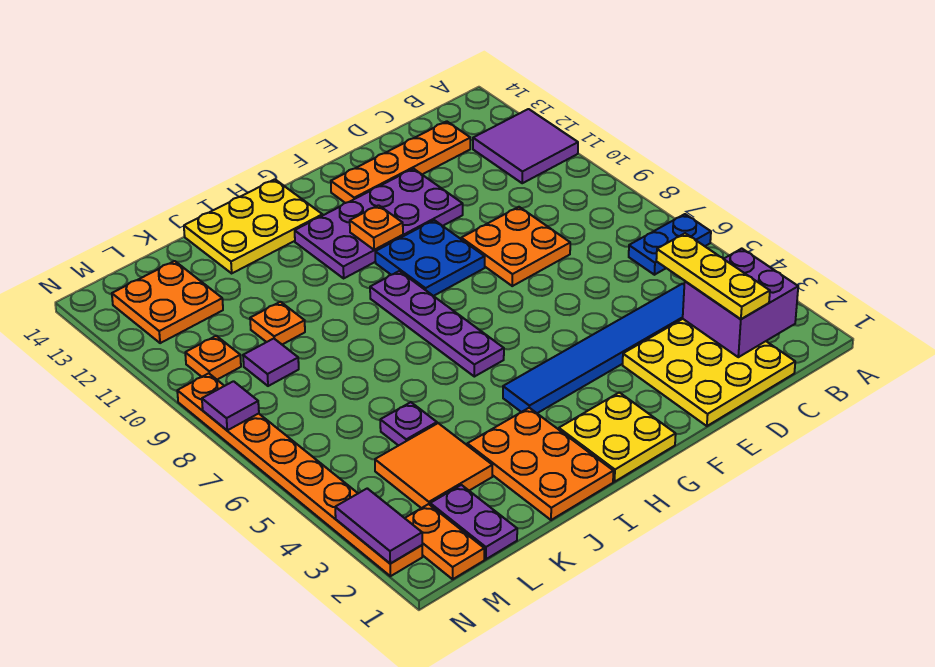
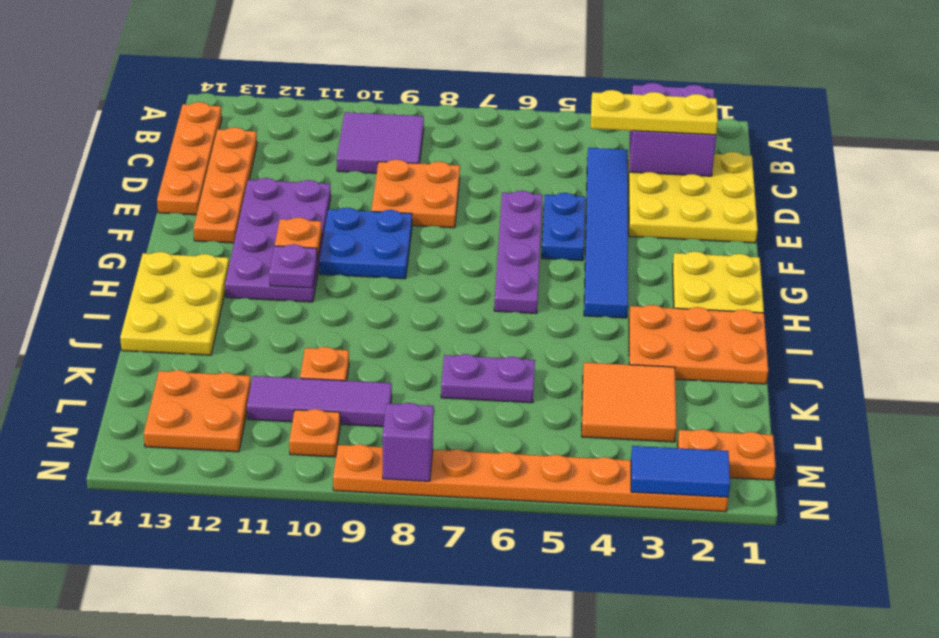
blue 1x2 plate [629,214,711,275] -> blue 1x2 plate moved to [542,193,585,261]
purple 2x2 tile [473,109,578,183] -> purple 2x2 tile moved to [337,112,424,173]
none -> orange 1x4 plate [157,102,222,215]
purple 1x4 plate [370,271,504,377] -> purple 1x4 plate turned to [494,191,543,313]
purple 1x1 plate [380,402,437,446] -> purple 1x1 plate moved to [269,244,317,288]
purple 1x2 plate [430,485,517,559] -> purple 1x2 plate moved to [441,354,535,403]
purple 1x1 tile [243,339,299,386] -> purple 1x3 tile [247,376,392,427]
purple 1x2 tile [335,488,422,564] -> blue 1x2 tile [631,446,730,497]
purple 1x1 tile [202,381,259,430] -> purple 1x1 brick [383,403,434,481]

